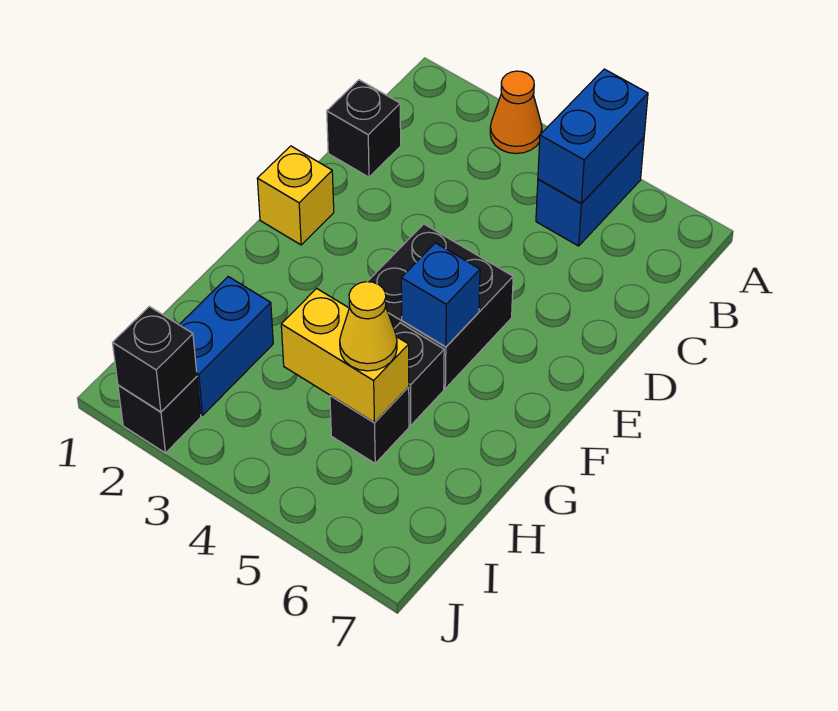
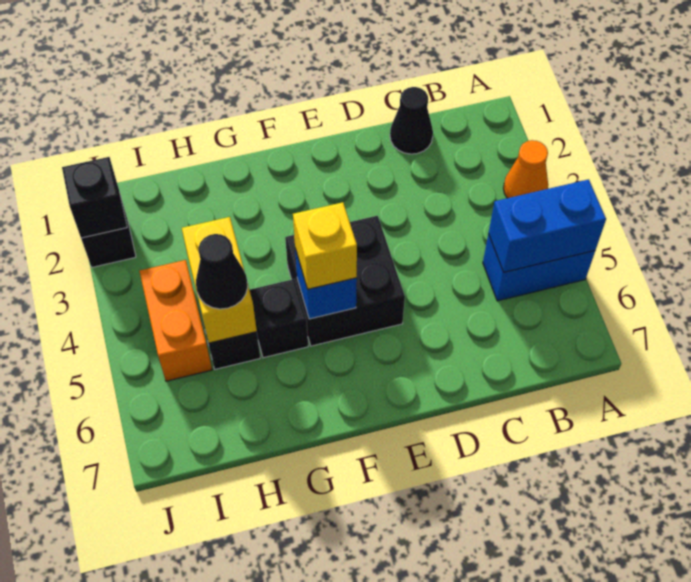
black 1x1 brick [327,80,401,177] -> black 1x1 cone [390,87,433,154]
yellow 1x1 brick [257,146,334,245] -> yellow 1x1 brick moved to [293,202,357,289]
blue 1x2 brick [179,277,273,415] -> none
yellow 1x1 cone [340,282,397,371] -> black 1x1 cone [196,234,248,309]
none -> orange 1x2 brick [139,260,212,381]

